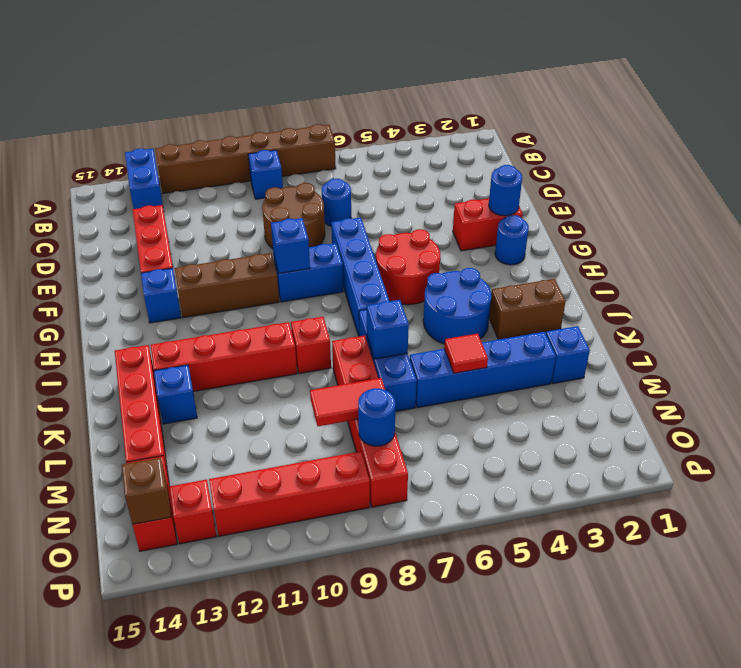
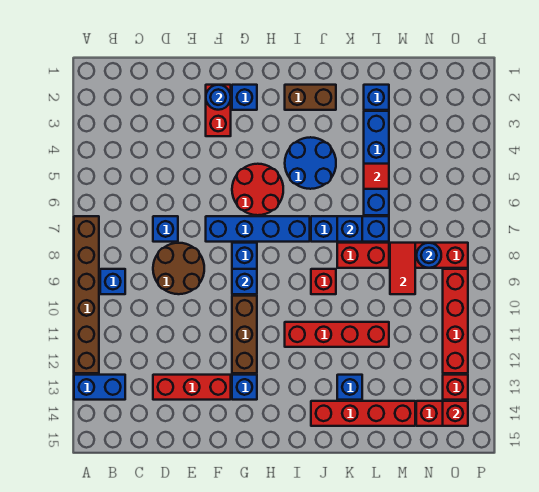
blue 1x1 round brick [322,179,351,226] -> blue 1x1 brick [153,216,178,242]
blue 1x1 round brick [495,215,529,265] -> blue 1x1 brick [232,85,257,110]
brown 1x2 brick [489,279,566,340] -> brown 1x2 brick turned to [285,85,336,110]
red 1x4 brick [151,322,297,392] -> red 1x4 brick turned to [285,322,389,347]
brown 1x1 brick [122,458,171,524] -> red 1x1 brick [443,401,468,426]

